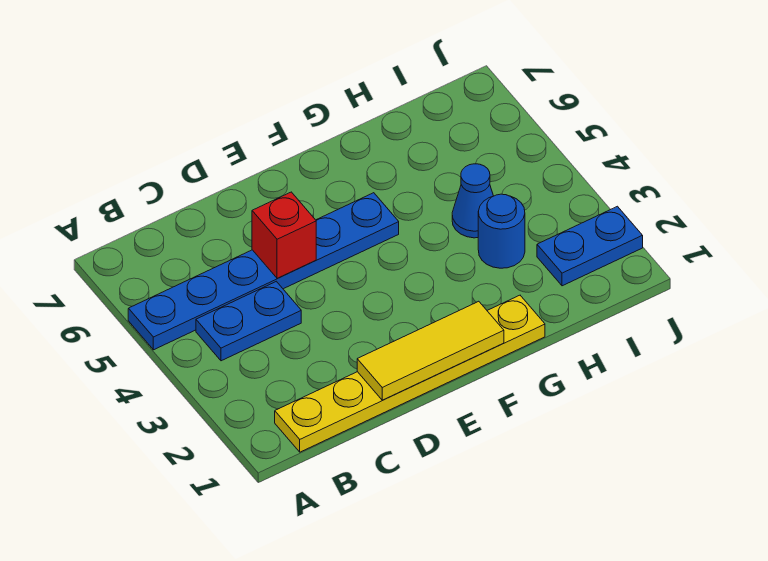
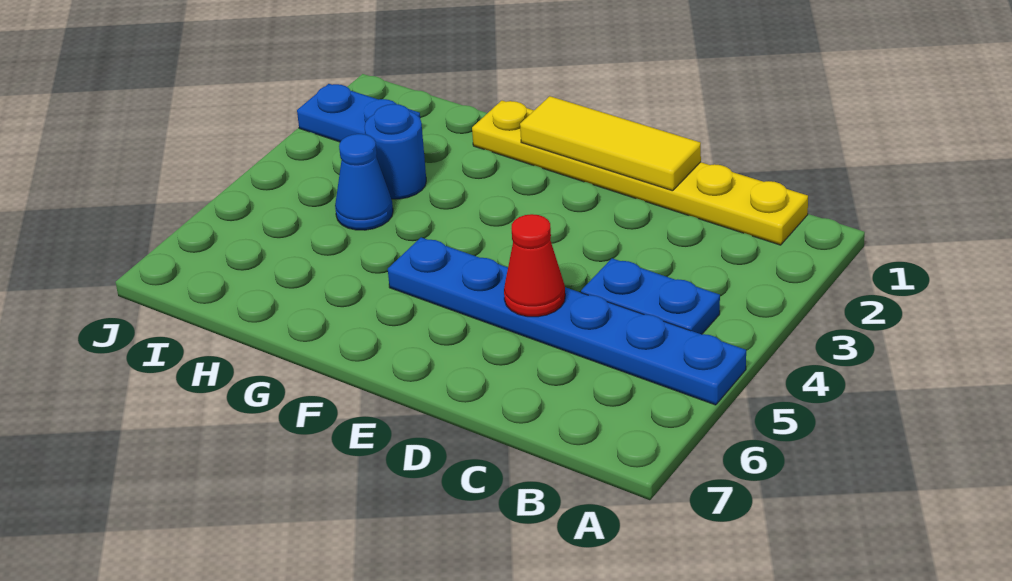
red 1x1 brick [252,192,316,279] -> red 1x1 cone [504,214,565,317]

